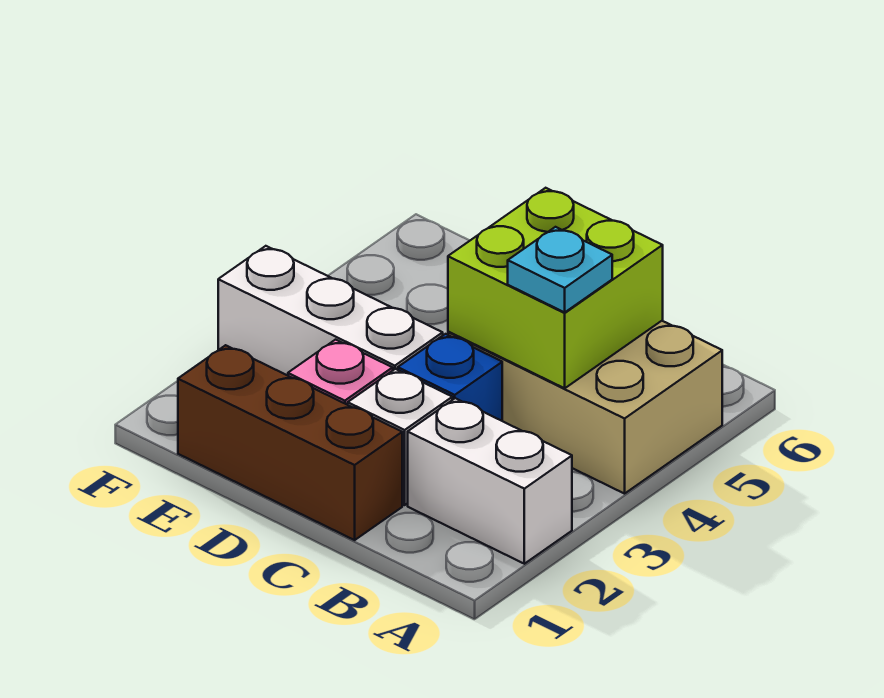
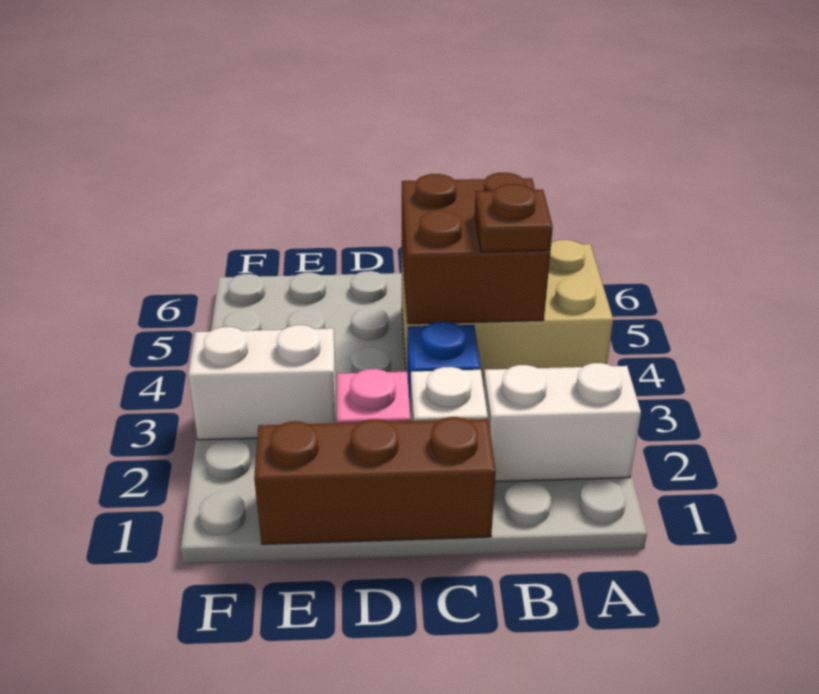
lime 2x2 brick [448,188,663,388] -> brown 2x2 brick [402,173,550,324]
cyan 1x1 plate [508,227,612,312] -> brown 1x1 plate [475,184,553,252]
white 1x3 brick [218,246,443,376] -> white 1x2 brick [188,325,336,440]

